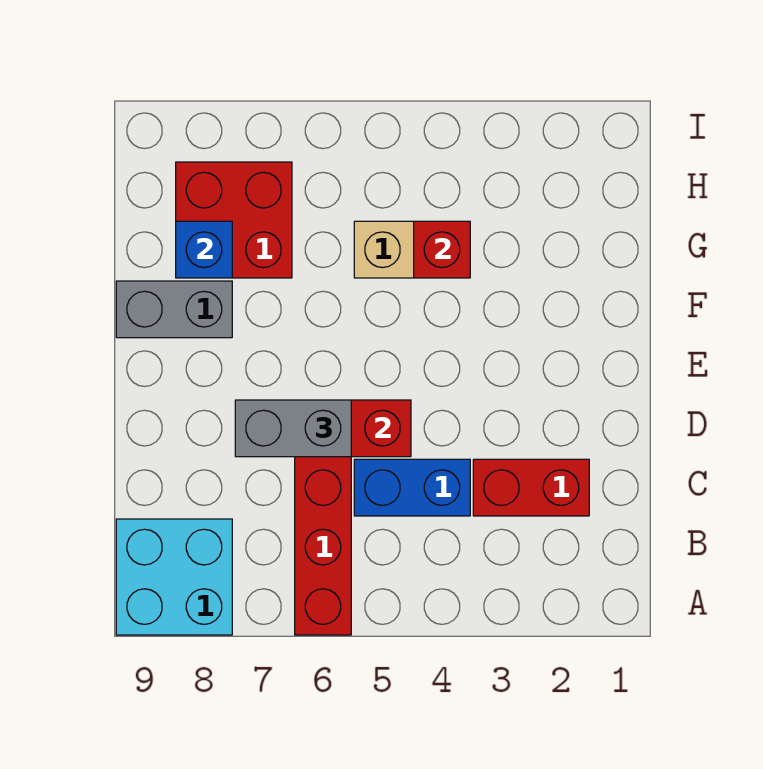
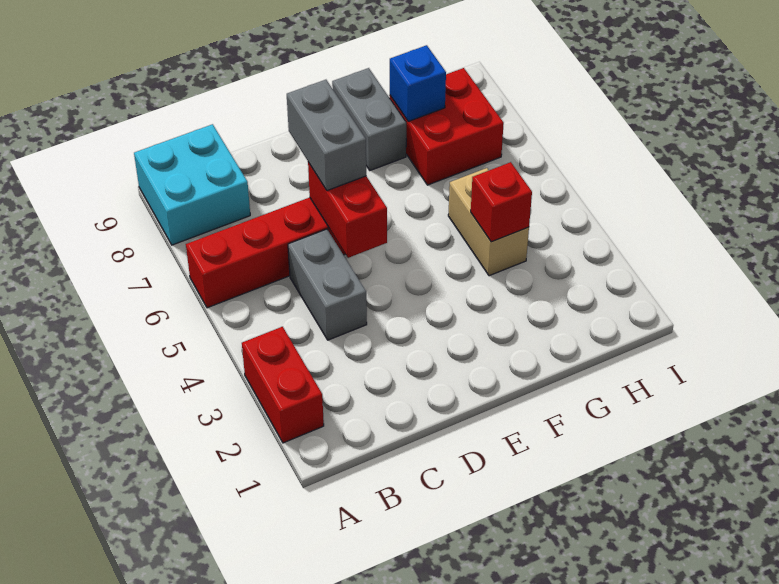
red 1x2 brick [473,459,589,516] -> red 1x2 brick moved to [242,327,324,443]
blue 1x2 brick [354,459,470,516] -> grey 1x2 brick [288,229,367,340]

